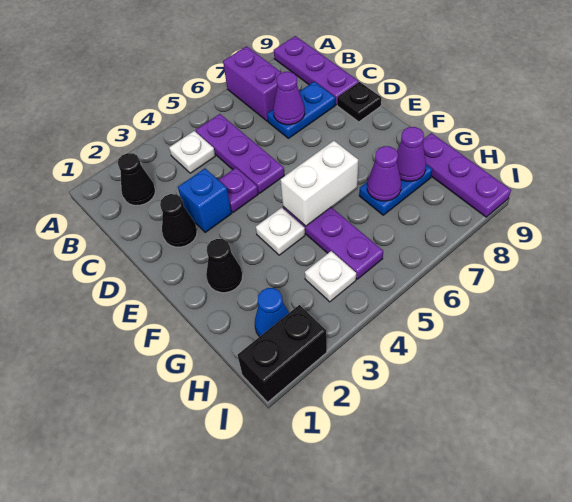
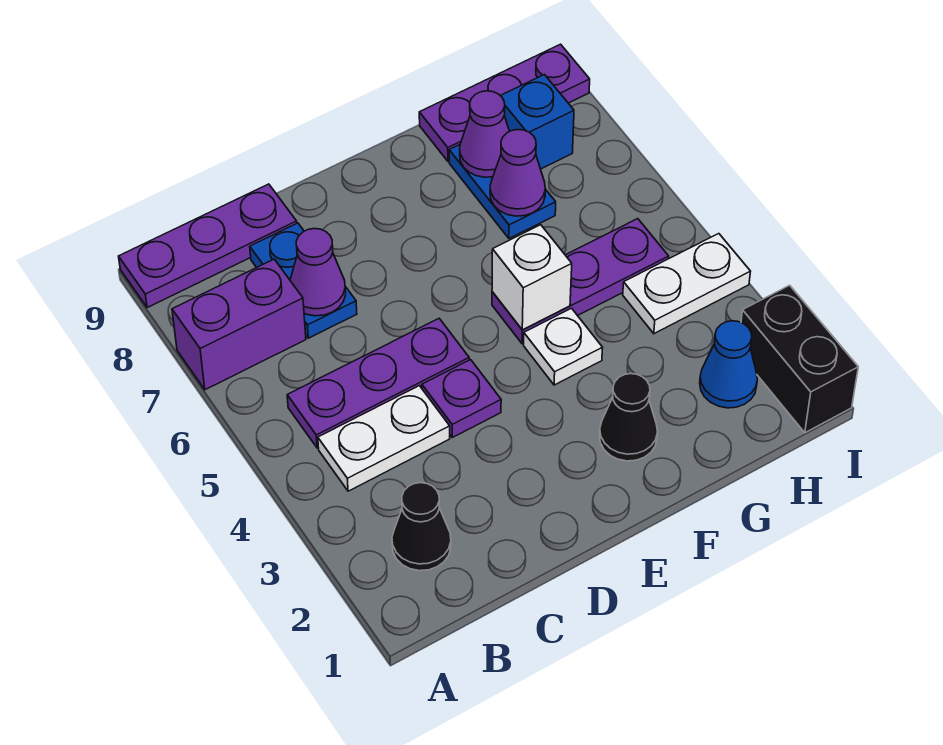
white 1x1 plate [169,131,215,173] -> white 1x2 plate [318,386,450,491]
black 1x1 cone [160,194,197,247] -> none
blue 1x1 brick [178,168,232,232] -> blue 1x1 brick moved to [501,75,574,169]
black 1x1 plate [337,82,381,122] -> none
white 1x2 brick [280,141,358,226] -> white 1x1 brick [492,225,572,330]
white 1x1 plate [305,251,356,302] -> white 1x2 plate [623,234,751,334]

